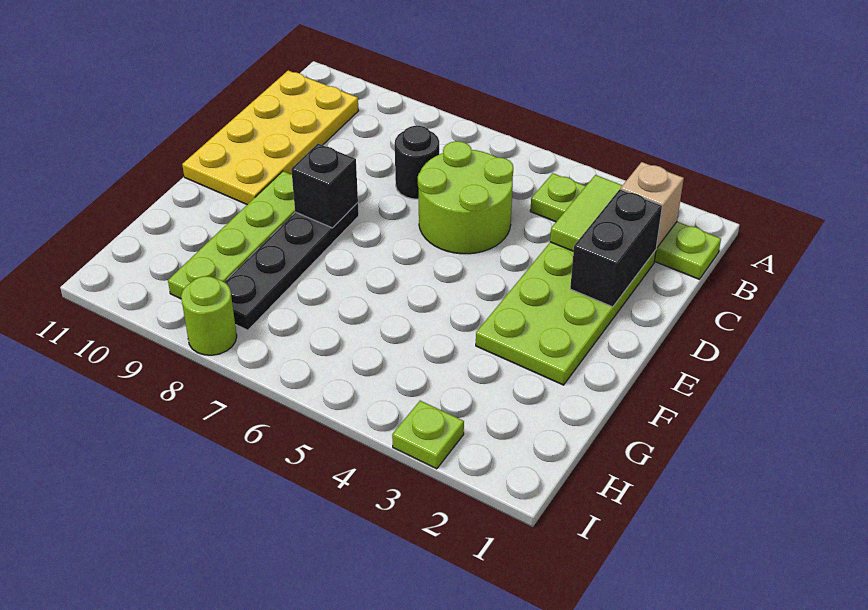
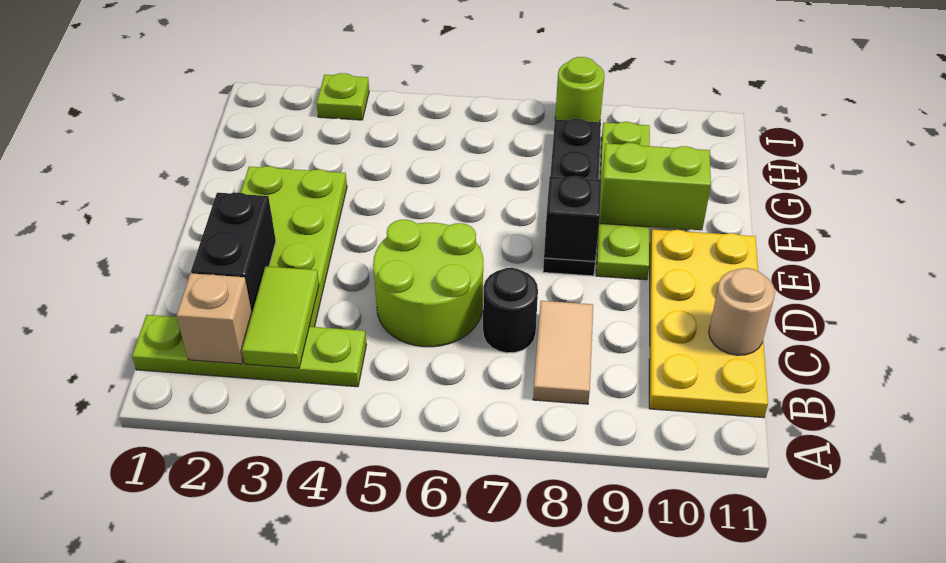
none -> tan 1x2 tile [533,301,593,404]
none -> tan 1x1 round brick [709,268,775,355]
none -> lime 1x2 brick [599,143,711,230]

